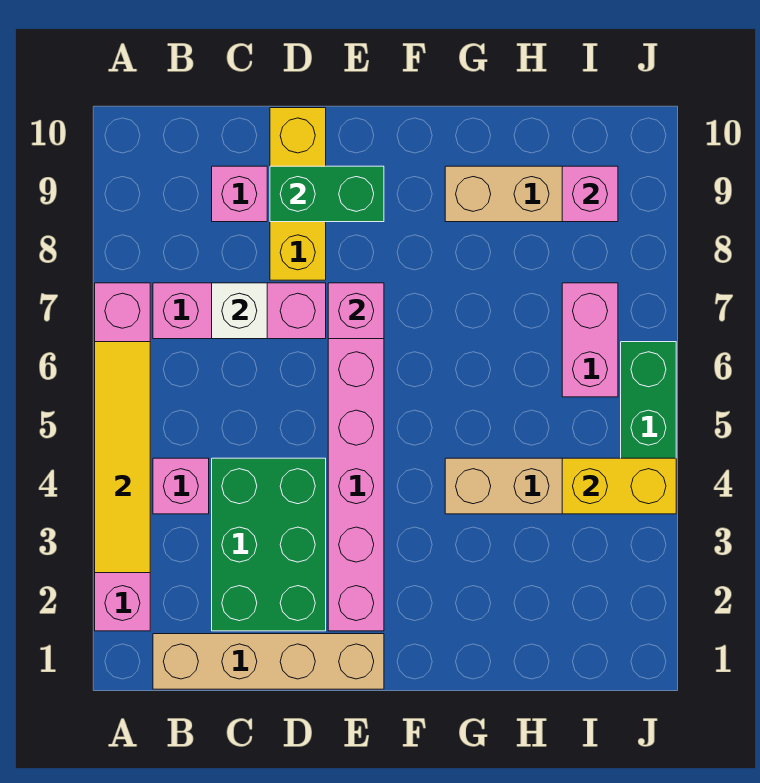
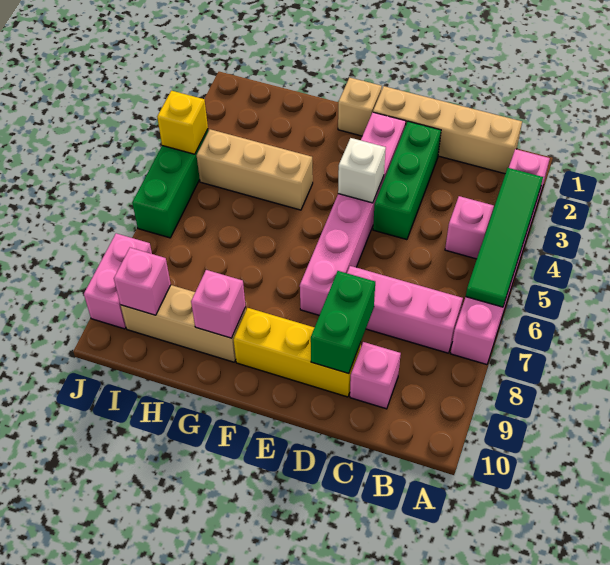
yellow 1x4 tile [95,342,150,573] -> green 1x4 tile [466,168,543,307]
green 2x3 brick [212,458,326,631] -> green 1x3 brick [373,121,441,240]
white 1x1 brick [212,283,267,339] -> white 1x1 brick moved to [338,138,386,203]
yellow 1x3 brick [270,108,326,280] -> yellow 1x3 brick turned to [234,308,361,397]
green 1x2 brick [270,166,384,222] -> green 1x2 brick turned to [311,271,375,374]
pink 1x1 brick [328,283,384,339] -> pink 1x1 brick moved to [191,270,246,338]
none -> tan 1x1 brick [338,77,382,136]
yellow 1x2 brick [562,458,676,514] -> yellow 1x1 brick [157,91,208,154]
pink 1x2 brick [562,283,618,397] -> pink 1x2 brick moved to [84,233,152,329]

